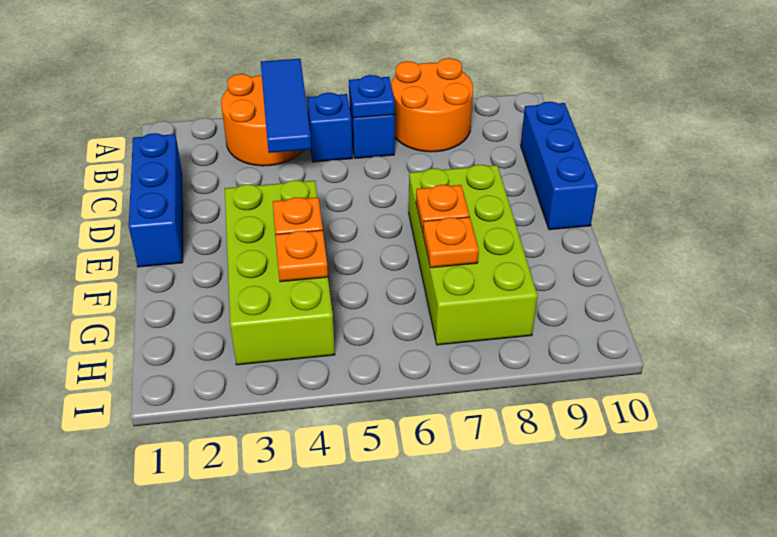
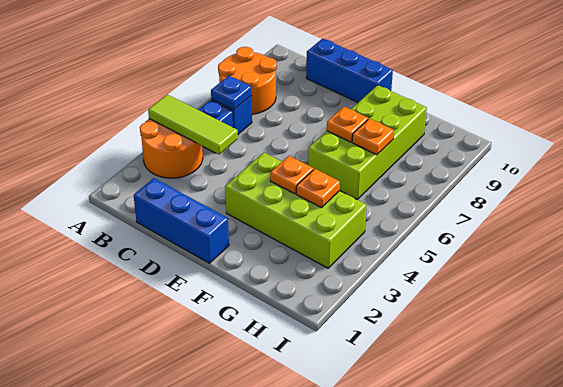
blue 1x3 tile [261,59,311,153] -> lime 1x3 tile [148,95,238,154]
lime 2x4 brick [409,165,538,345] -> lime 2x4 brick turned to [308,85,427,200]

